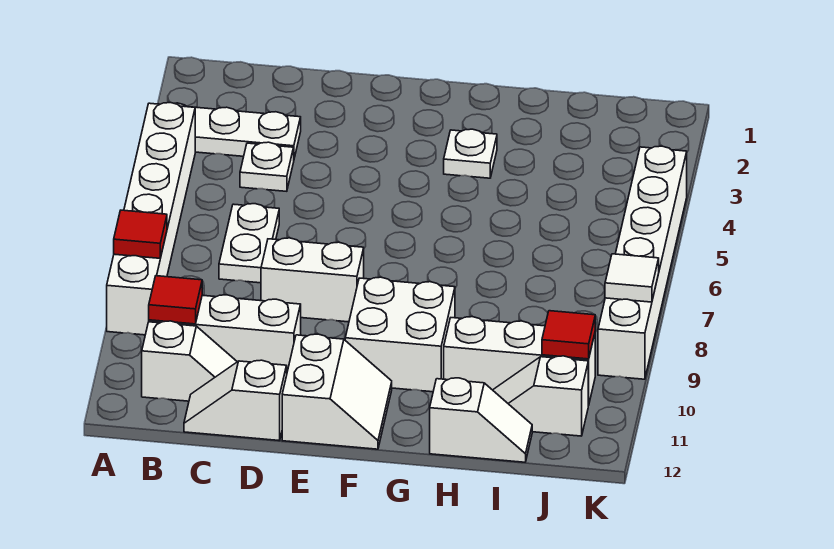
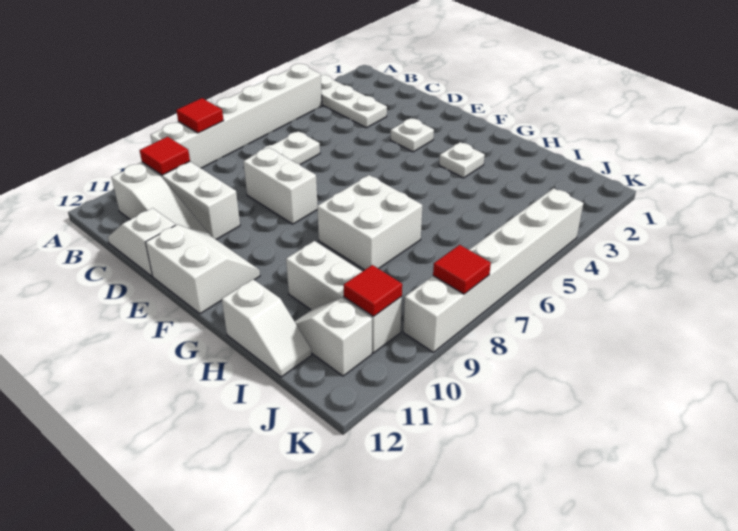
white 1x2 slope [142,321,237,401] -> white 1x3 slope [111,163,210,236]
white 1x1 plate [240,142,294,191] -> white 1x1 plate moved to [390,118,434,152]
white 2x2 slope [282,334,392,449] -> white 2x2 slope turned to [146,225,260,314]
white 2x2 brick [345,277,455,392] -> white 2x2 brick moved to [317,175,422,270]
white 1x1 tile [605,254,659,302] -> red 1x1 tile [433,245,491,294]

